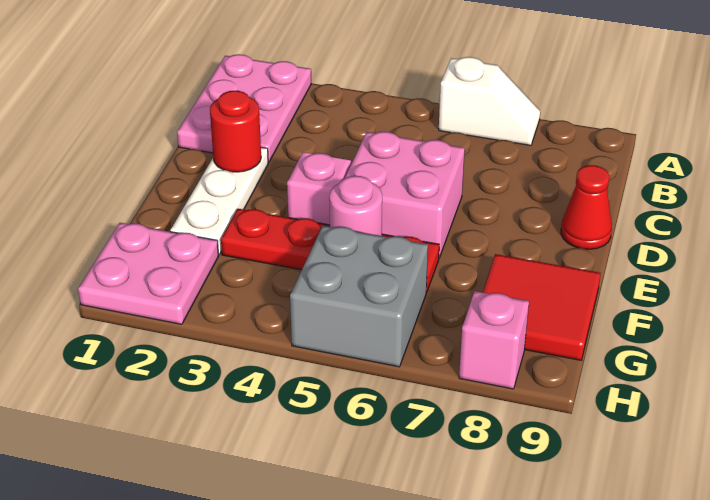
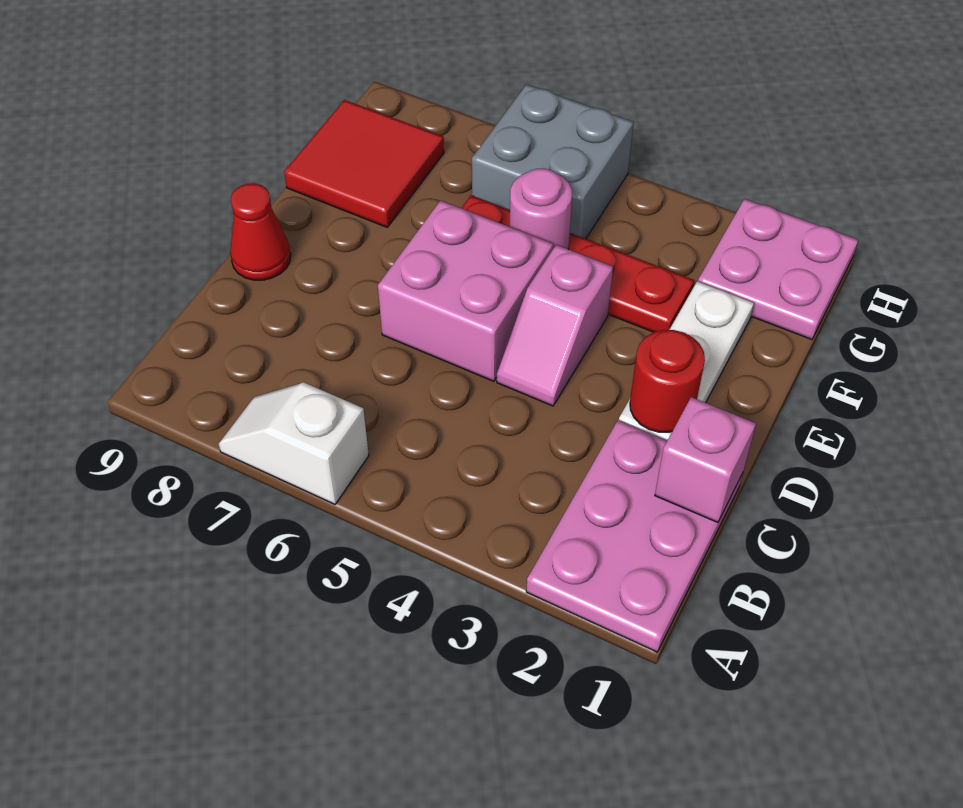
pink 1x1 brick [459,291,529,389] -> pink 1x1 brick moved to [655,397,756,522]

